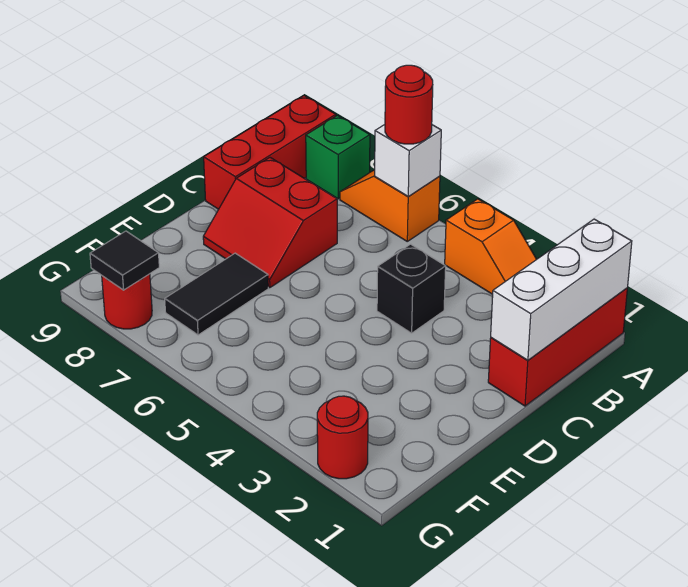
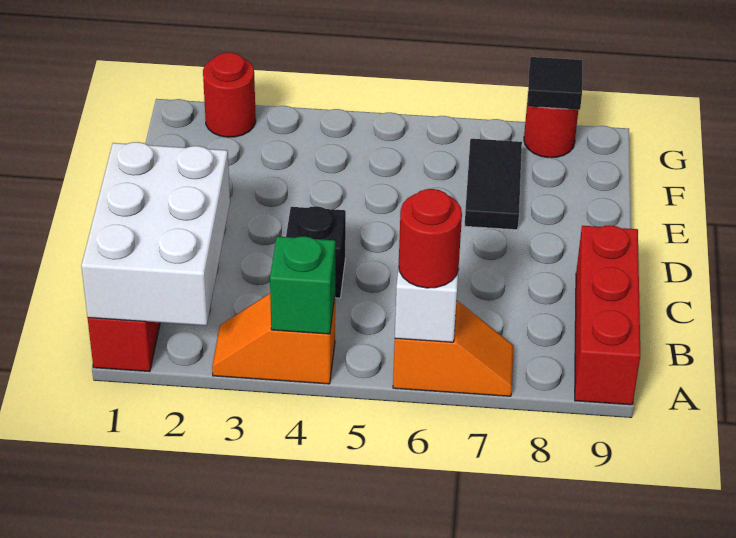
white 1x3 brick [491,219,632,360] -> white 2x3 brick [81,142,230,326]
green 1x1 brick [306,115,370,199] -> green 1x1 brick moved to [270,236,336,334]
red 2x2 slope [203,158,337,288] -> none

